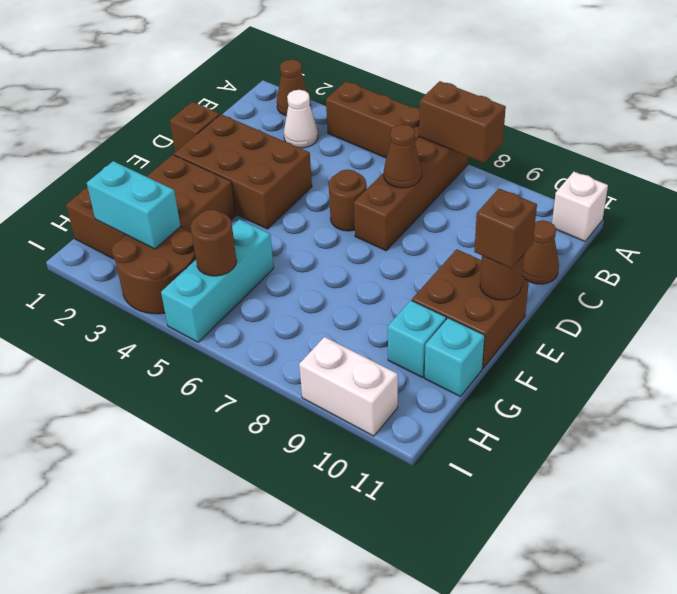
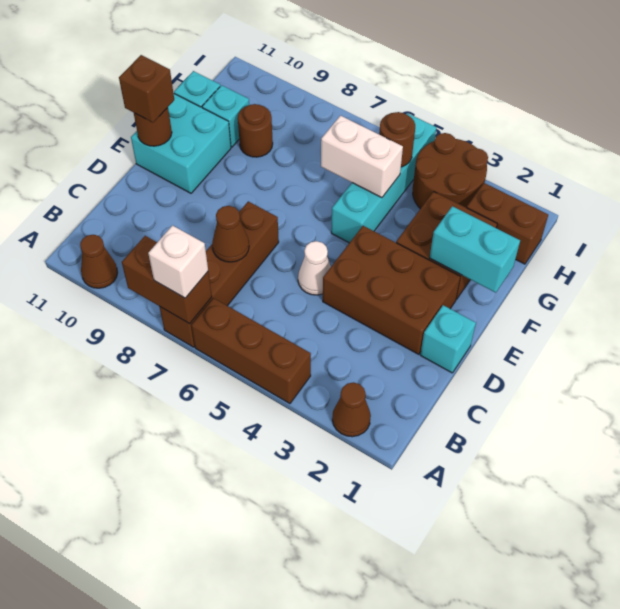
white 1x1 brick [552,172,608,241] -> white 1x1 brick moved to [148,225,208,298]
white 1x1 cone [284,90,318,148] -> white 1x1 cone moved to [298,241,331,295]
brown 1x1 cone [522,220,559,284] -> brown 1x1 cone moved to [80,235,118,288]
brown 1x1 brick [170,102,220,152] -> cyan 1x1 brick [420,305,476,373]
brown 1x1 round brick [329,170,367,231] -> brown 1x1 round brick moved to [238,104,273,157]
brown 2x2 brick [412,249,529,368] -> cyan 2x2 brick [131,94,231,193]
cyan 1x3 brick [161,219,274,342] -> cyan 1x4 brick [331,113,436,243]
cyan 1x2 brick [87,161,180,249] -> cyan 1x2 brick moved to [430,206,520,293]
white 1x2 brick [299,337,398,436] -> white 1x2 brick moved to [321,116,403,198]

